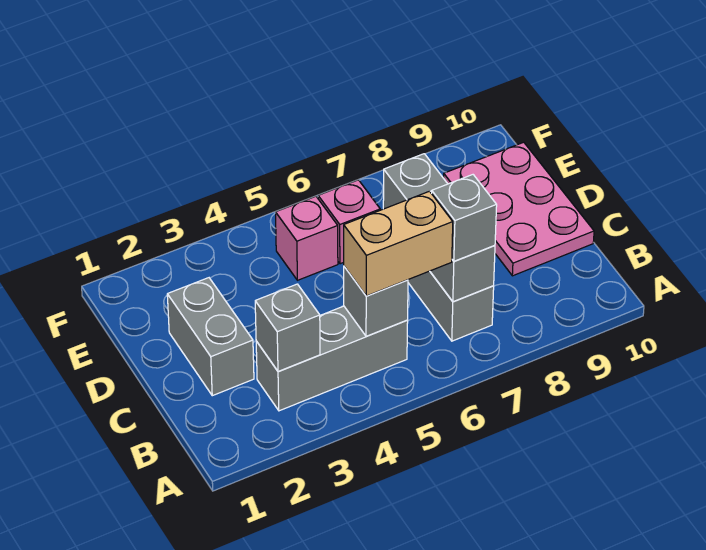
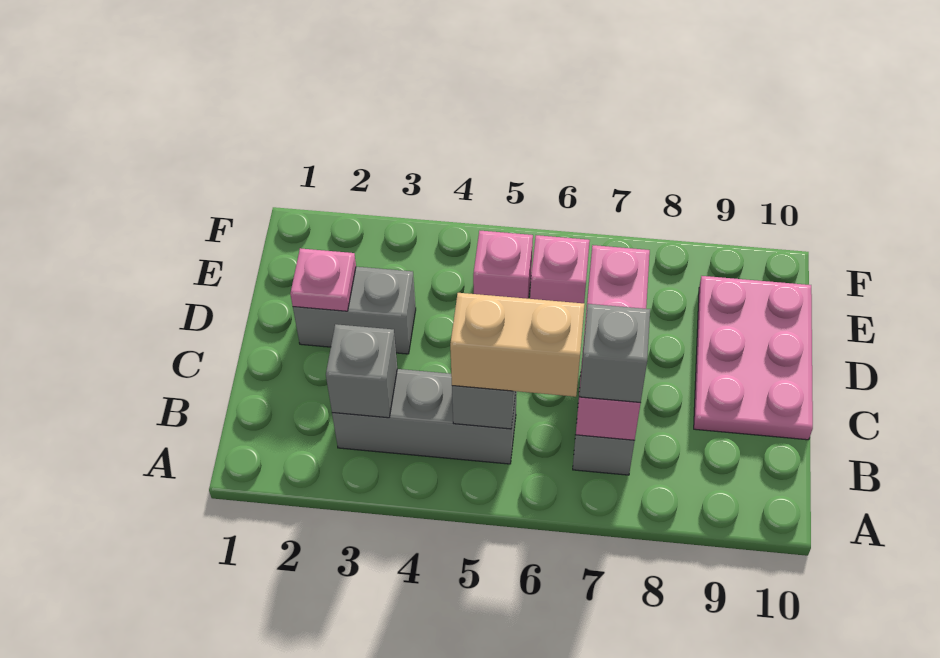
grey 1x3 brick [383,154,495,302] -> pink 1x3 brick [576,245,650,440]
grey 1x2 brick [167,278,254,396] -> grey 1x2 brick turned to [293,267,416,354]
none -> pink 1x1 plate [290,248,356,311]

